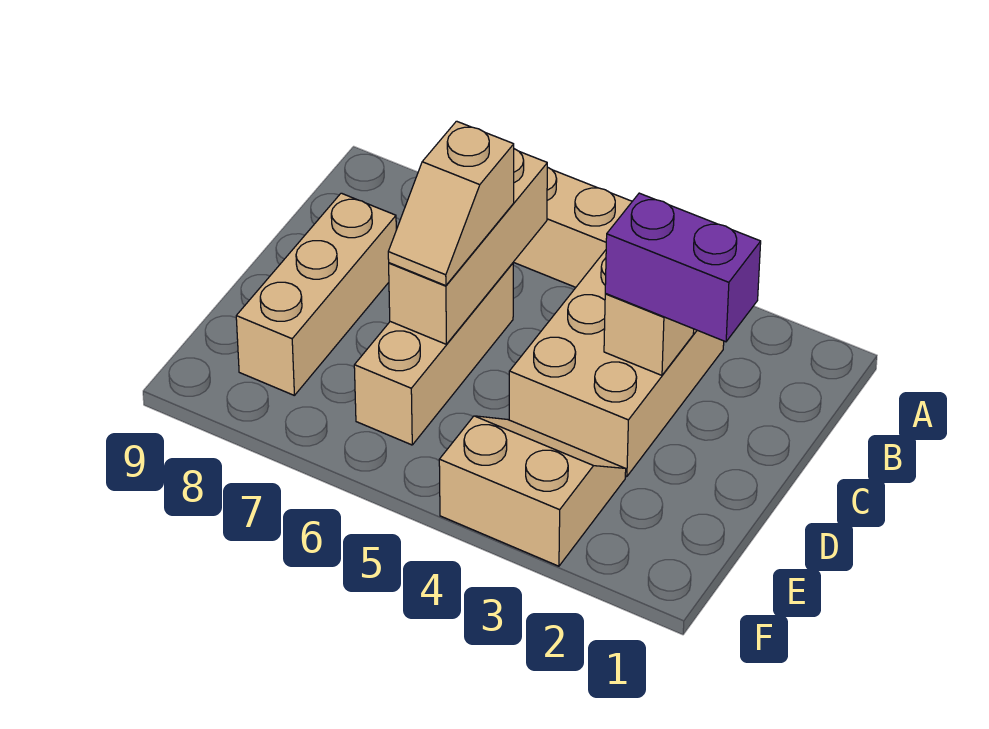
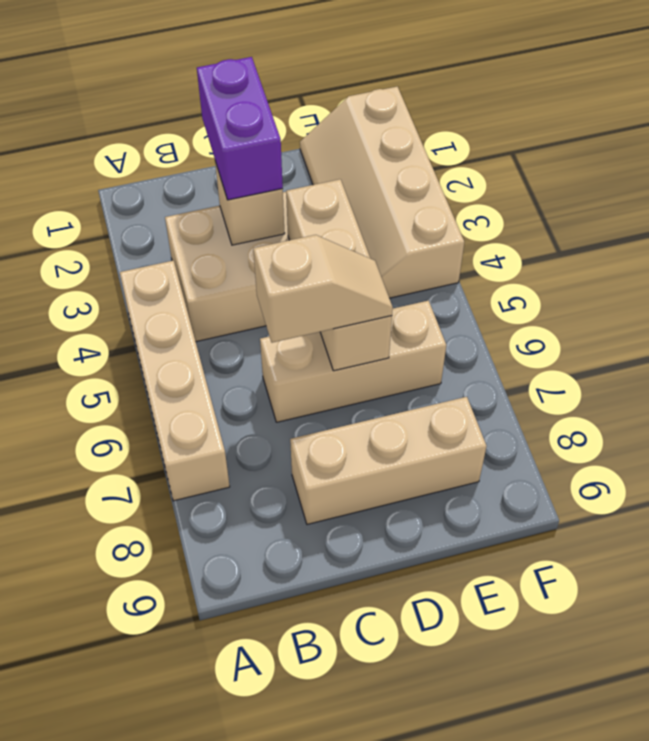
tan 1x3 brick [389,149,547,344] -> tan 1x3 brick turned to [286,179,392,371]
tan 2x2 slope [439,416,626,566] -> tan 2x4 slope [300,87,464,298]

